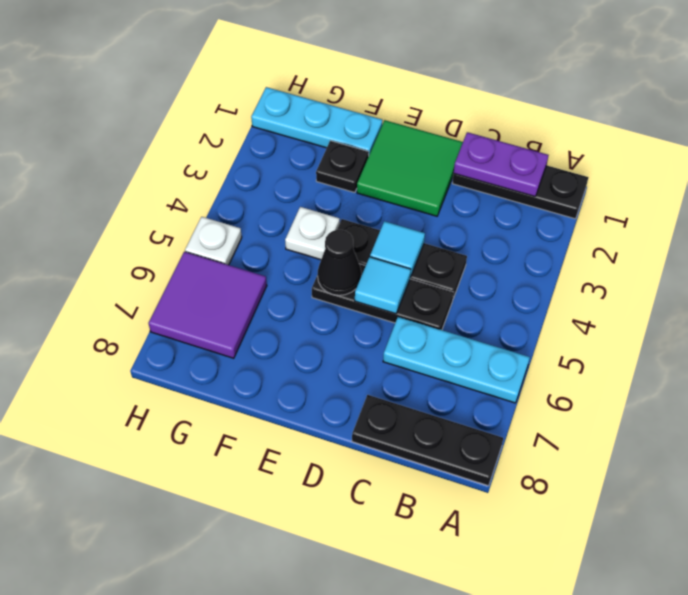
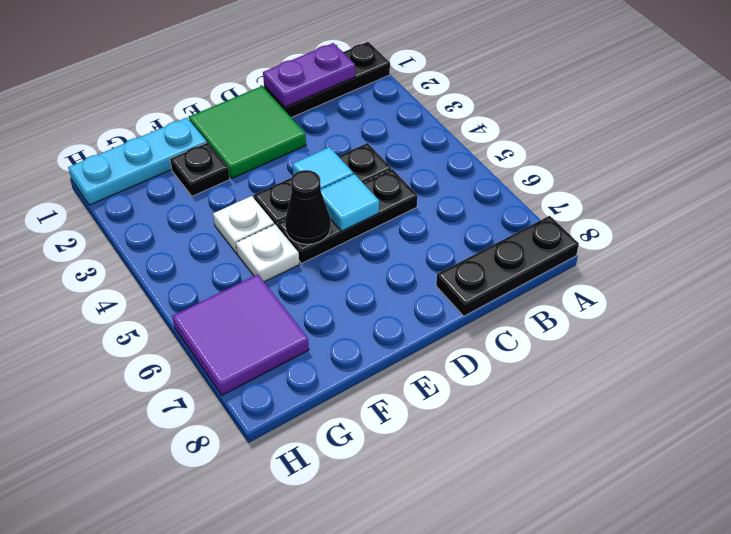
cyan 1x3 plate [383,317,530,403] -> none
white 1x1 plate [185,217,242,265] -> white 1x1 plate moved to [236,224,299,282]

